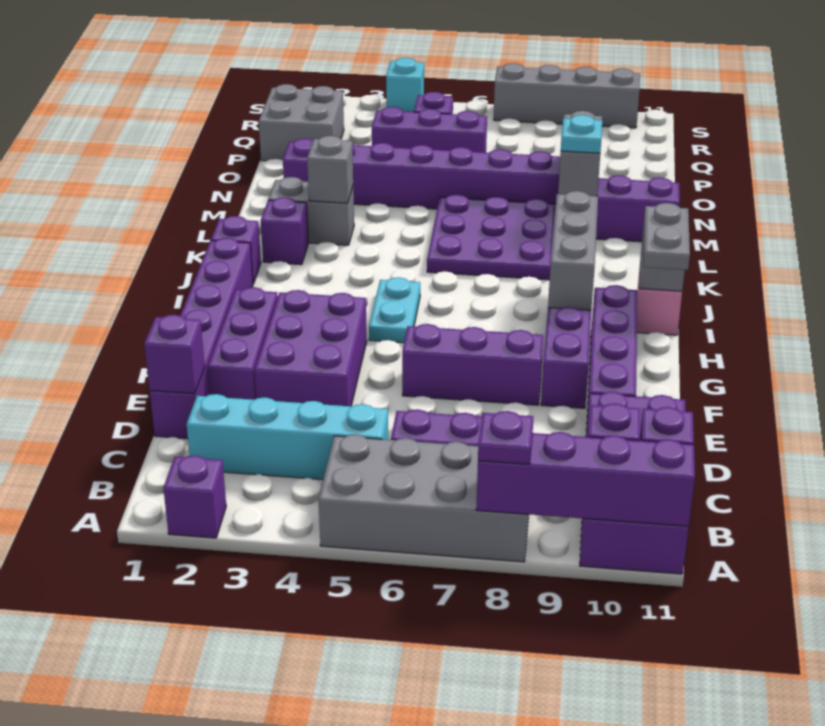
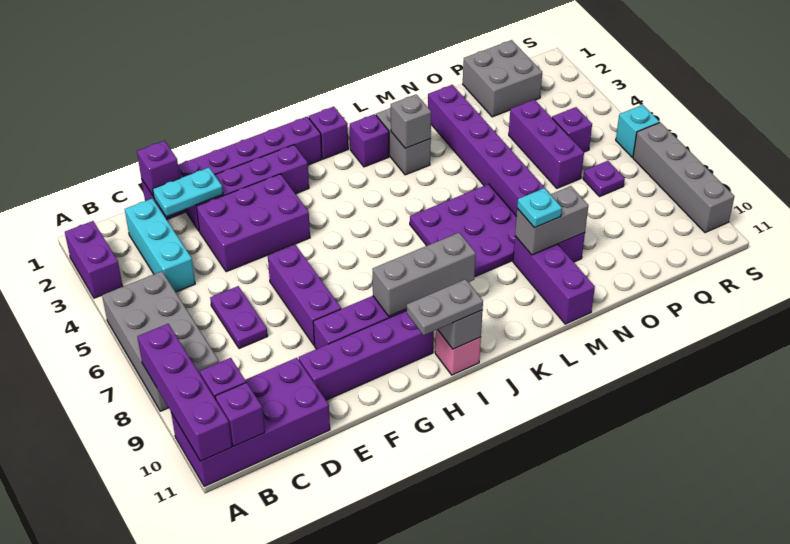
purple 1x1 brick [163,455,226,538] -> purple 1x2 brick [65,221,123,298]
purple 1x1 plate [478,411,533,464] -> purple 1x1 plate moved to [583,161,625,196]
cyan 1x4 brick [187,394,388,480] -> cyan 1x3 brick [125,198,195,292]
purple 1x3 brick [208,287,278,400] -> purple 1x4 brick [186,145,309,231]
cyan 1x2 plate [369,277,420,343] -> cyan 1x2 plate moved to [153,168,223,216]
cyan 1x1 brick [386,58,424,112] -> cyan 1x1 brick moved to [616,105,659,157]

